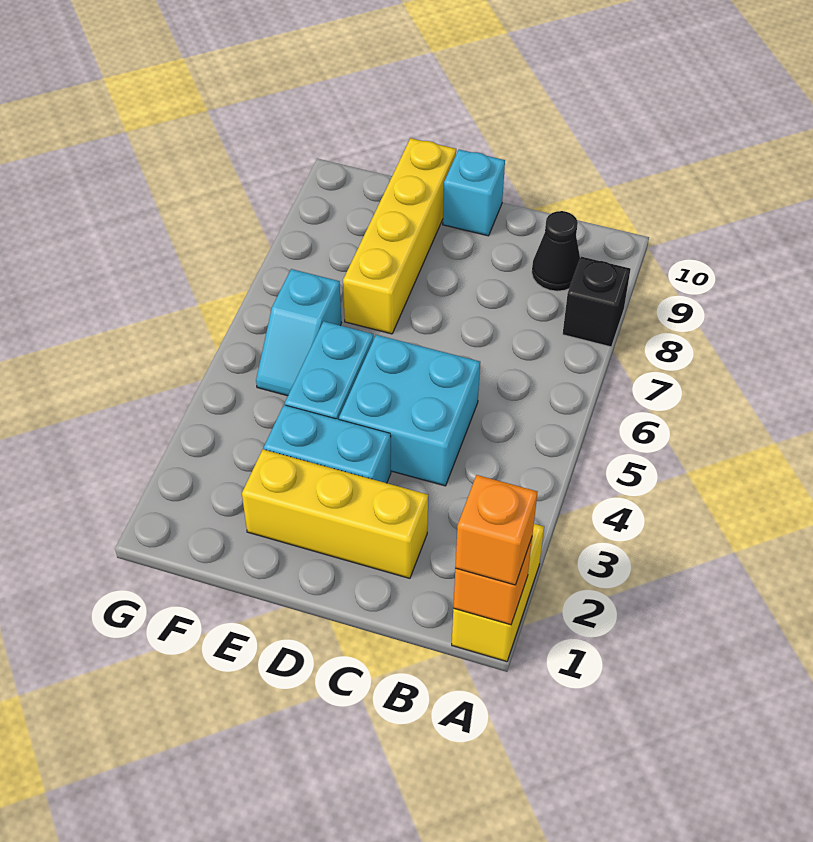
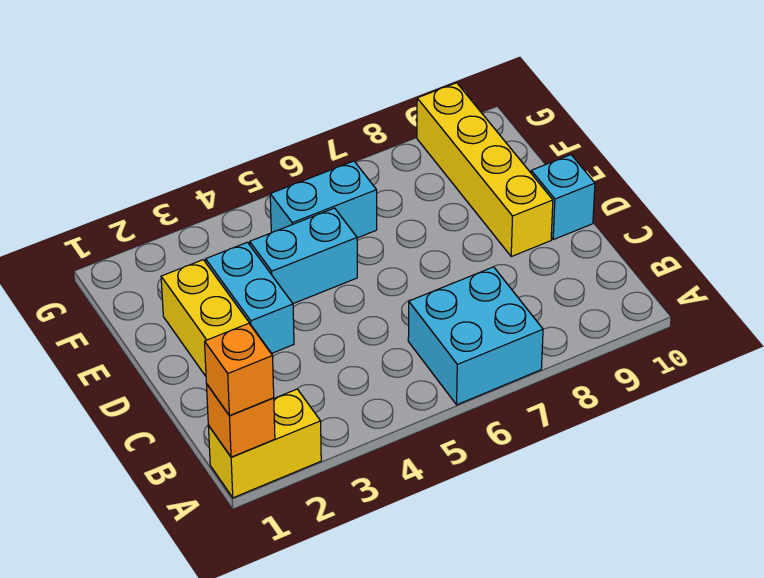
black 1x1 brick [563,257,630,347] -> none
black 1x1 cone [532,211,580,291] -> none
cyan 2x2 brick [339,335,480,486] -> cyan 2x2 brick moved to [408,267,543,405]
yellow 1x4 brick [343,138,456,334] -> yellow 1x4 brick turned to [417,83,553,256]
cyan 1x2 slope [256,269,341,396] -> cyan 1x2 brick [270,161,377,238]

